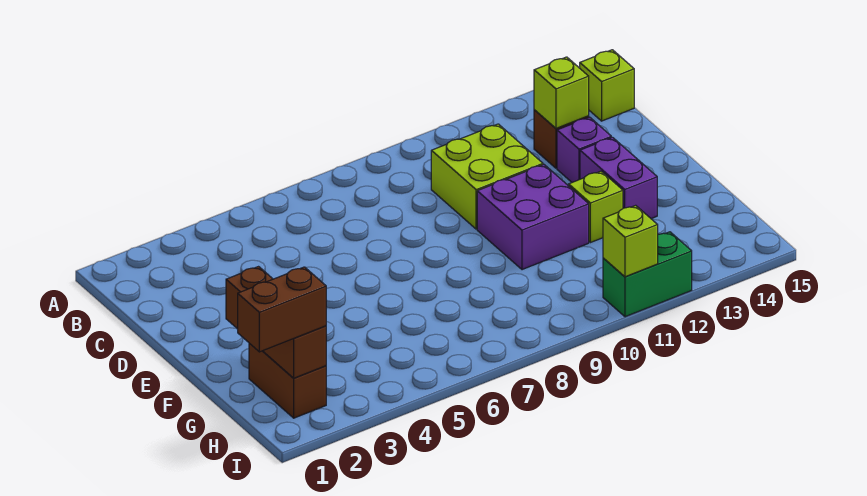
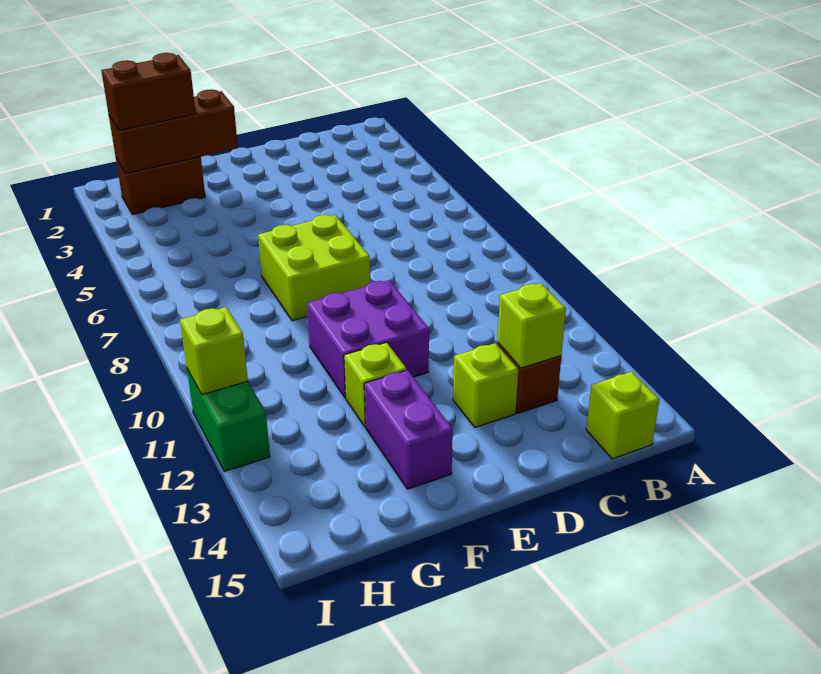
lime 2x2 brick [431,124,543,229] -> lime 2x2 brick moved to [258,215,370,321]
purple 1x1 brick [557,117,611,182] -> lime 1x1 brick [453,343,519,427]
purple 1x2 brick [580,137,657,219] -> purple 1x2 brick turned to [364,370,453,489]
brown 1x2 brick [238,267,326,352] -> brown 1x2 brick turned to [101,53,196,130]

